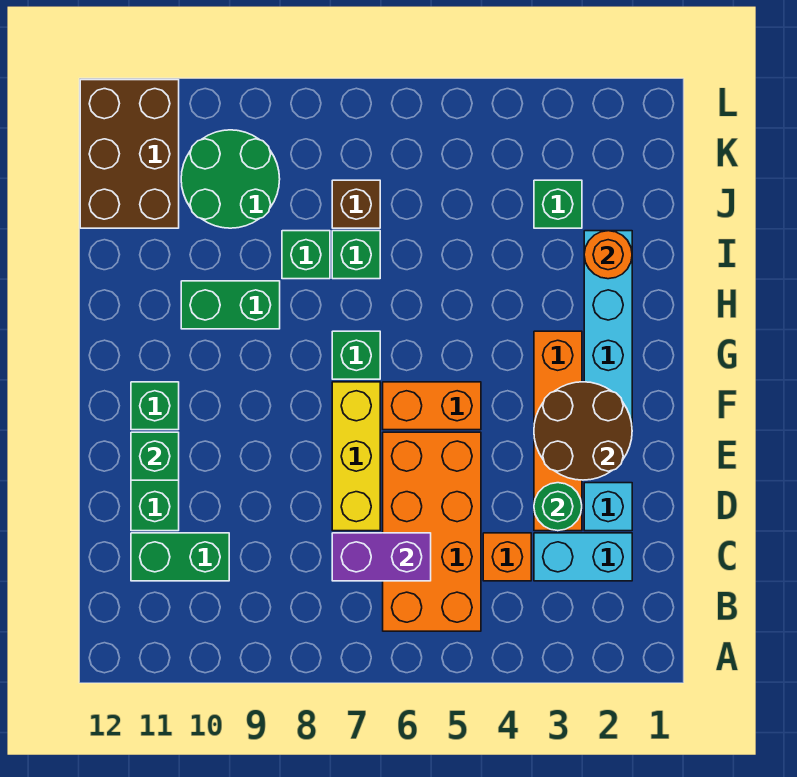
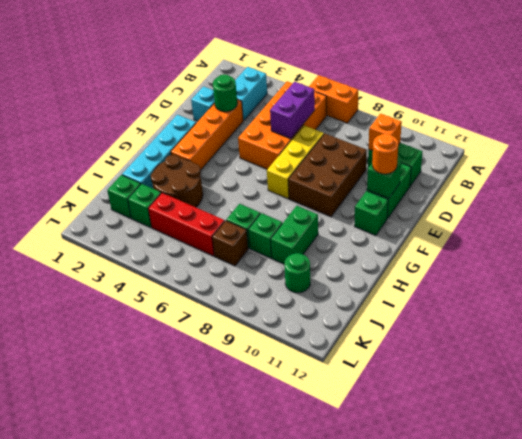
cyan 1x2 brick [534,533,632,581] -> cyan 1x2 brick turned to [235,67,267,121]
orange 1x1 brick [483,533,531,581] -> orange 1x1 brick moved to [368,114,402,151]
purple 1x2 brick [332,533,431,581] -> purple 1x2 brick turned to [270,82,315,139]
brown 2x2 round brick [534,382,632,480] -> brown 2x2 round brick moved to [151,155,203,207]
orange 1x2 brick [383,382,481,430] -> orange 1x2 brick moved to [309,75,358,123]
green 1x1 brick [332,331,380,379] -> green 1x1 brick moved to [107,175,141,218]
green 1x2 brick [181,281,280,329] -> green 1x2 brick turned to [271,206,318,264]
orange 1x1 round brick [584,231,632,279] -> orange 1x1 round brick moved to [372,134,398,174]
none -> red 1x3 brick [148,193,225,256]
green 2x2 round brick [181,130,280,228] -> green 1x1 round brick [284,253,310,293]
brown 2x3 brick [80,80,179,228] -> brown 2x3 brick moved to [288,134,367,217]

